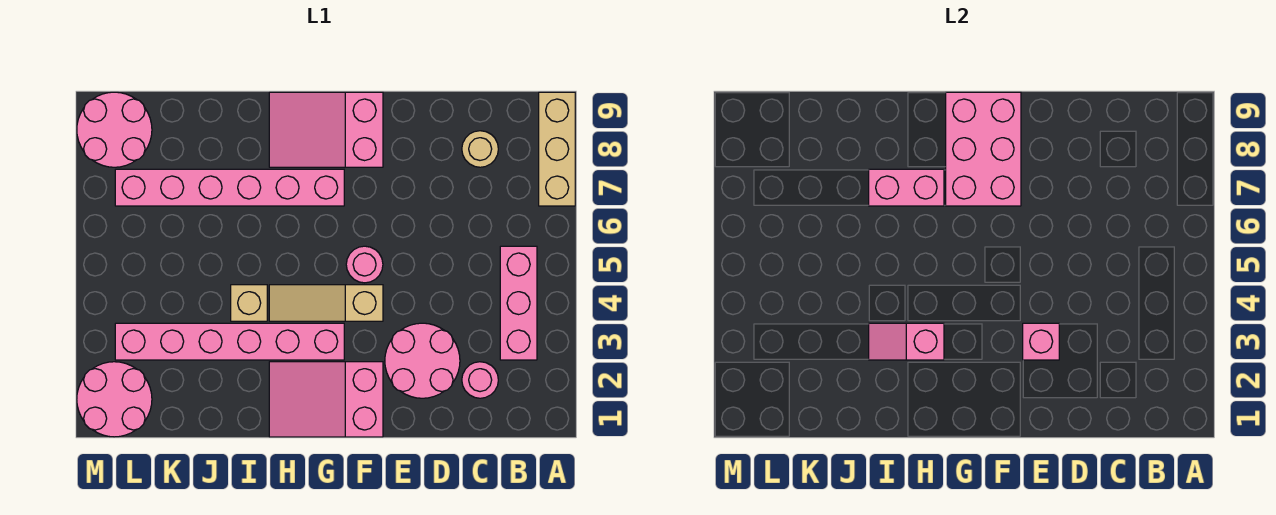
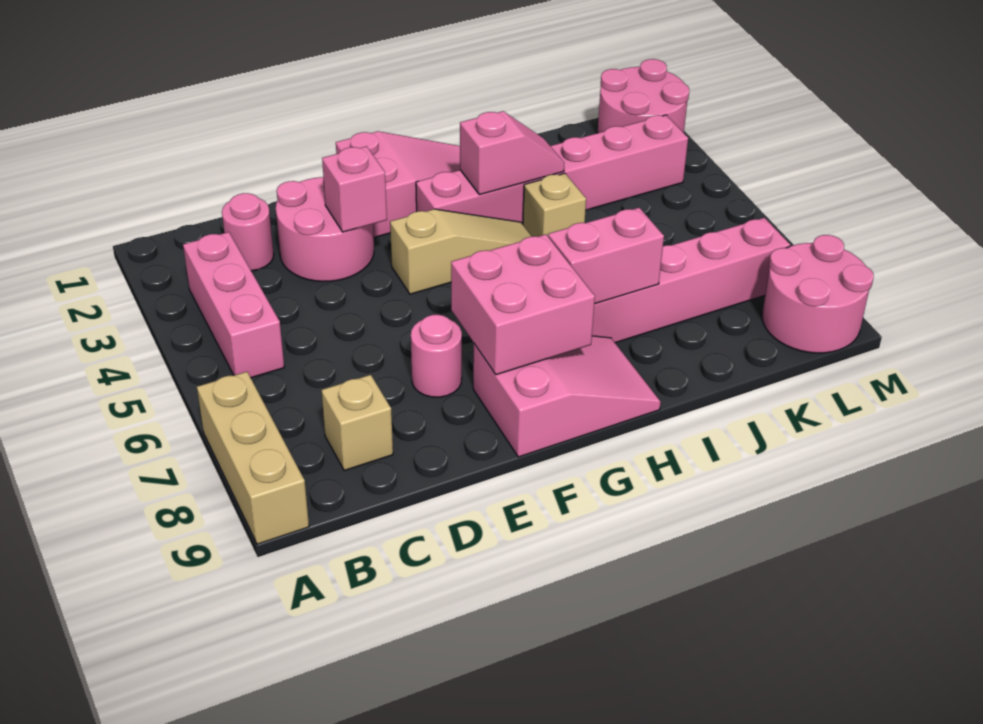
tan 1x1 round brick [462,131,498,167] -> tan 1x1 brick [322,375,393,471]
pink 1x1 round brick [346,246,383,283] -> pink 1x1 round brick moved to [411,315,462,397]
pink 2x3 brick [946,92,1021,206] -> pink 2x2 brick [451,234,595,375]

